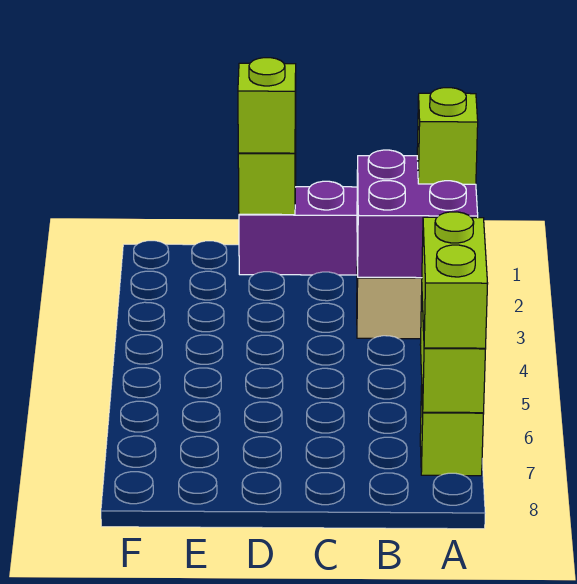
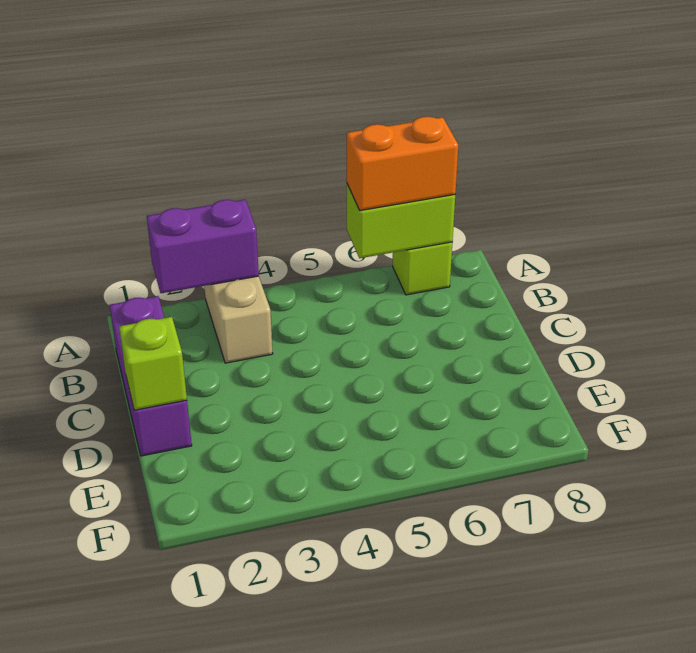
purple 2x2 brick [357,150,478,278] -> purple 1x2 brick [147,200,259,293]
lime 1x1 brick [417,88,478,184] -> none
lime 1x2 brick [422,212,488,348] -> orange 1x2 brick [347,117,458,211]
lime 1x1 brick [238,58,296,153] -> none

